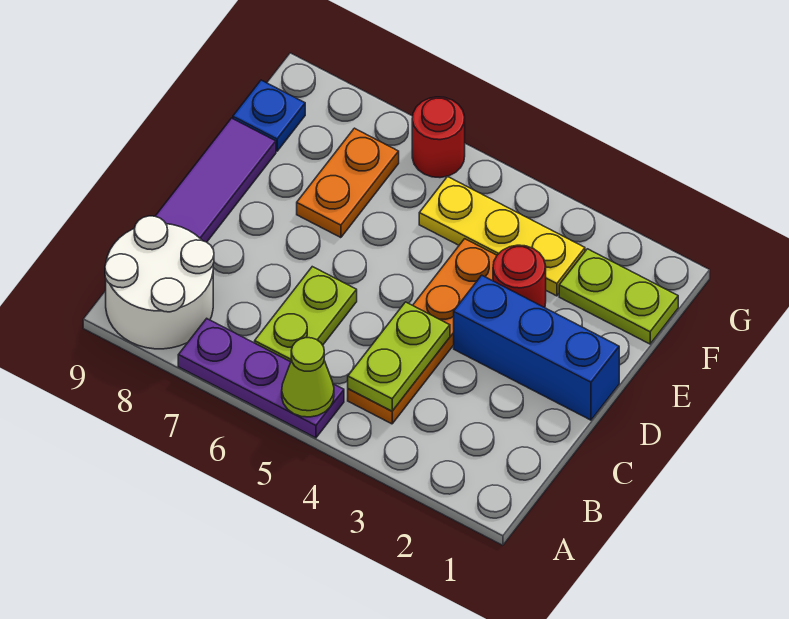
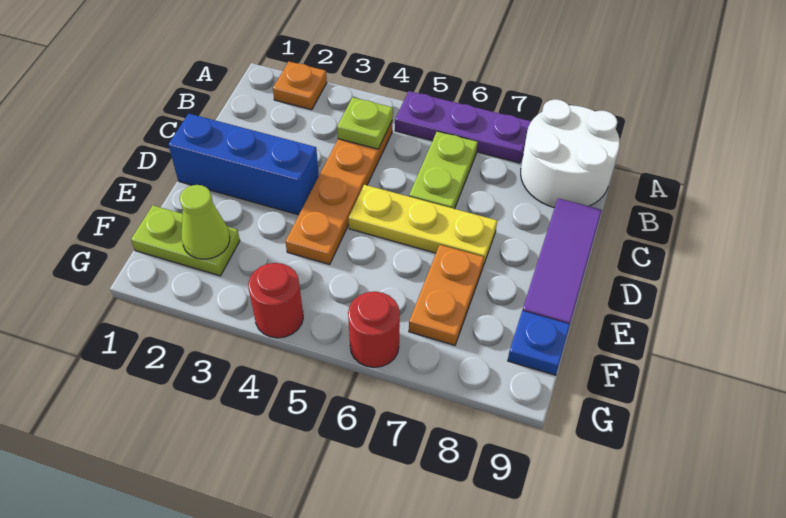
none -> orange 1x1 plate [273,62,327,110]
lime 1x1 cone [282,338,334,417] -> lime 1x1 cone moved to [180,185,230,259]
lime 1x2 plate [348,302,450,411] -> lime 1x1 plate [337,97,393,149]
red 1x1 round brick [493,245,546,308] -> red 1x1 round brick moved to [248,263,303,338]
yellow 1x3 plate [419,176,585,296] -> yellow 1x3 plate moved to [348,185,497,266]

